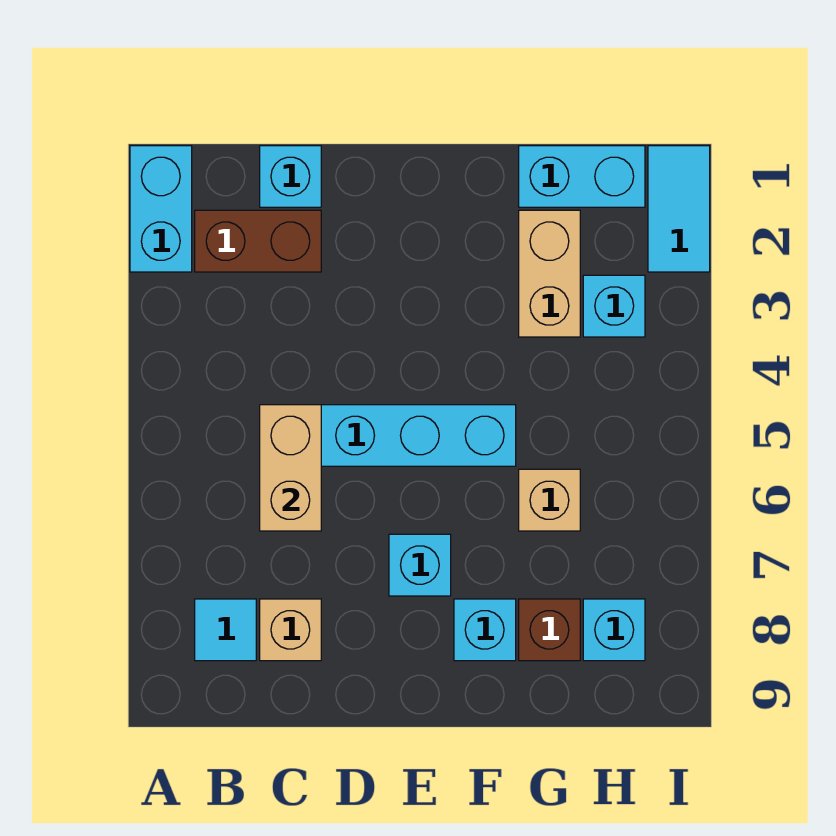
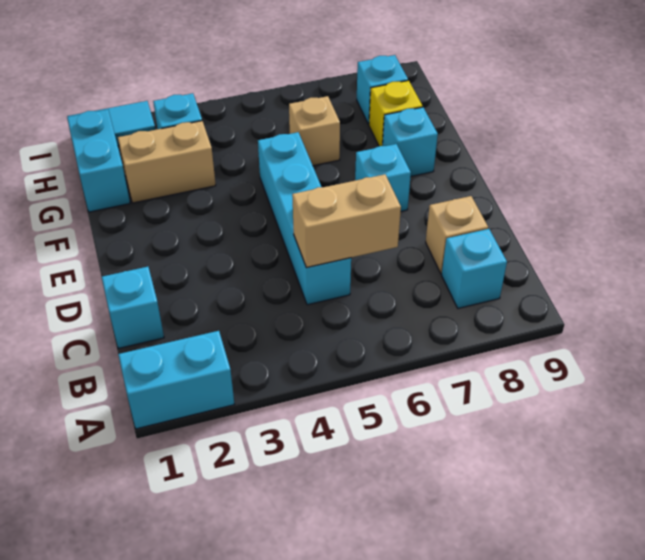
brown 1x2 brick [195,210,321,272] -> none
cyan 1x1 tile [195,599,256,661] -> cyan 1x1 brick [442,229,507,308]
brown 1x1 brick [519,599,580,661] -> yellow 1x1 brick [369,80,423,146]

